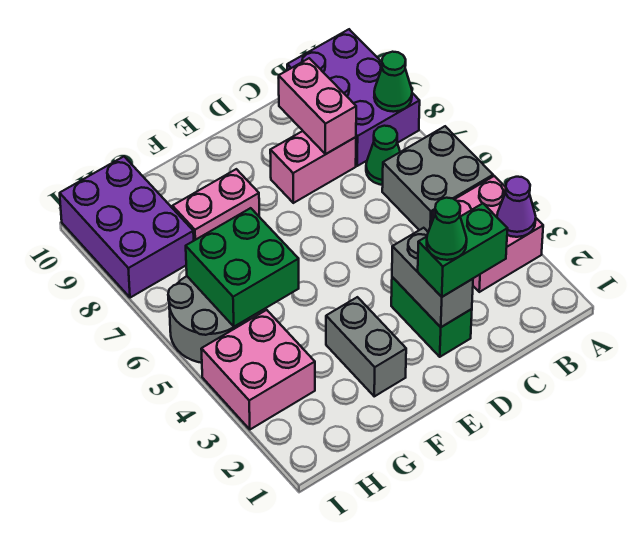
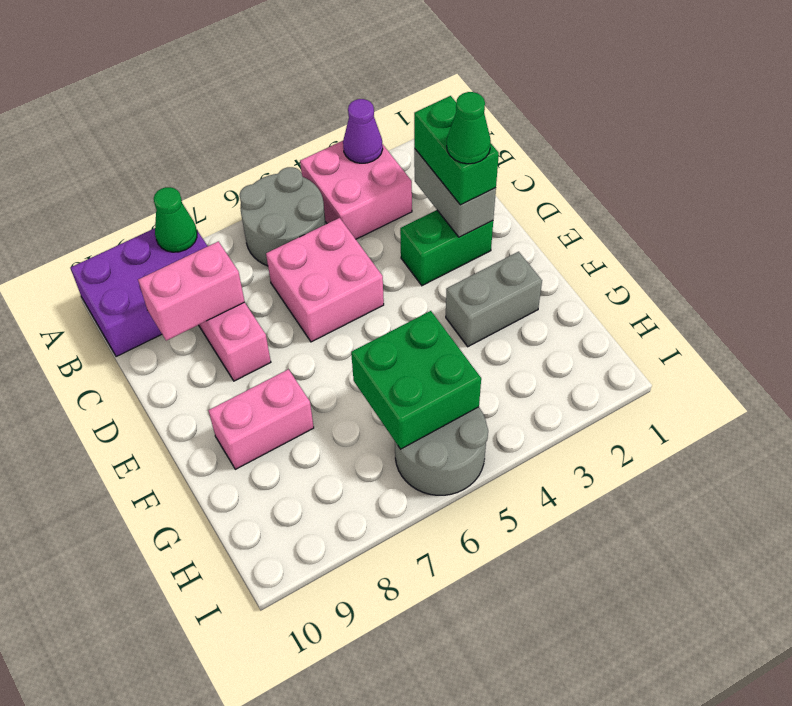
grey 2x2 brick [382,126,493,232] -> grey 2x2 round brick [240,167,326,266]
green 1x1 cone [366,126,400,185] -> none
grey 1x2 brick [392,228,473,327] -> grey 1x2 brick turned to [414,149,496,237]
pink 1x2 brick [172,169,259,240] -> pink 1x2 brick turned to [208,369,314,469]
pink 2x2 brick [201,310,315,429] -> pink 2x2 brick moved to [266,218,384,342]
purple 2x3 brick [60,157,194,298] -> none

